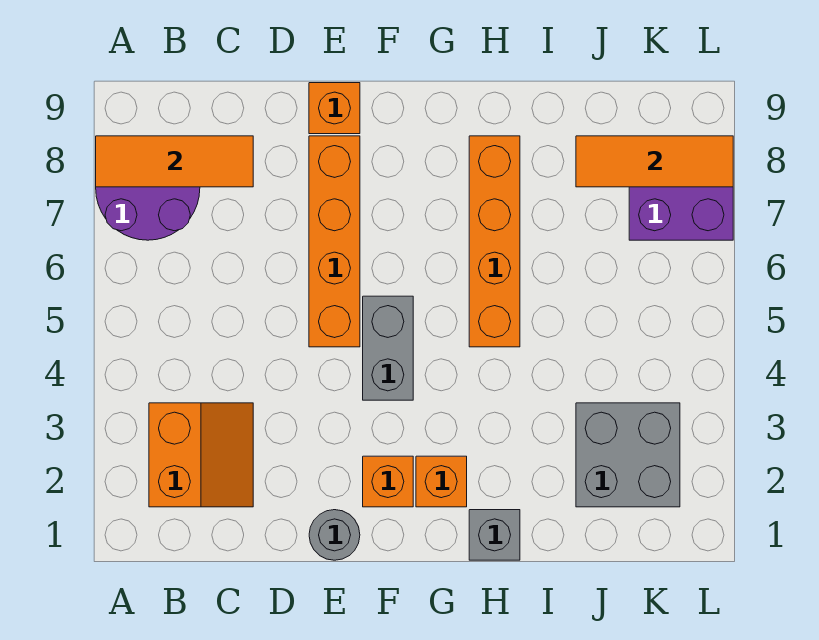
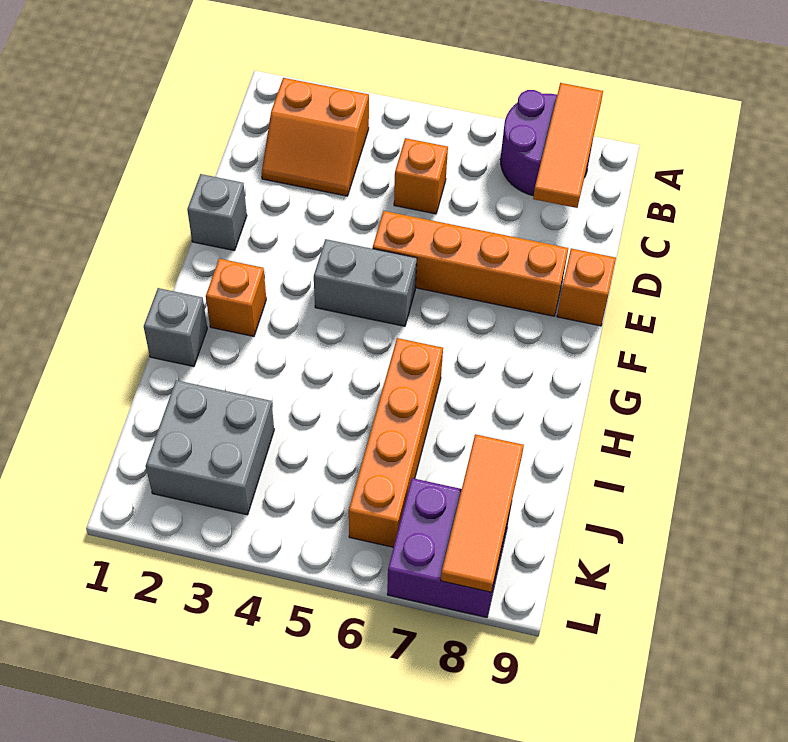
grey 1x1 round brick [309,510,360,560] -> grey 1x1 brick [187,174,247,251]
orange 1x1 brick [363,456,413,507] -> orange 1x1 brick moved to [394,138,448,214]
orange 1x4 brick [469,136,520,347] -> orange 1x4 brick turned to [349,338,443,547]

